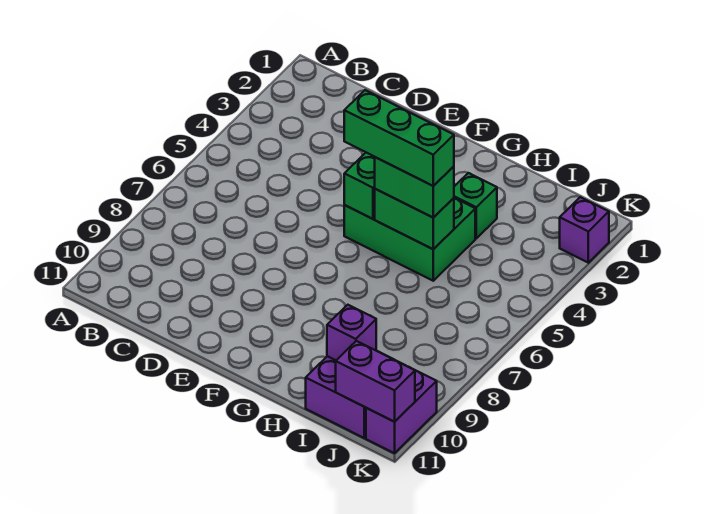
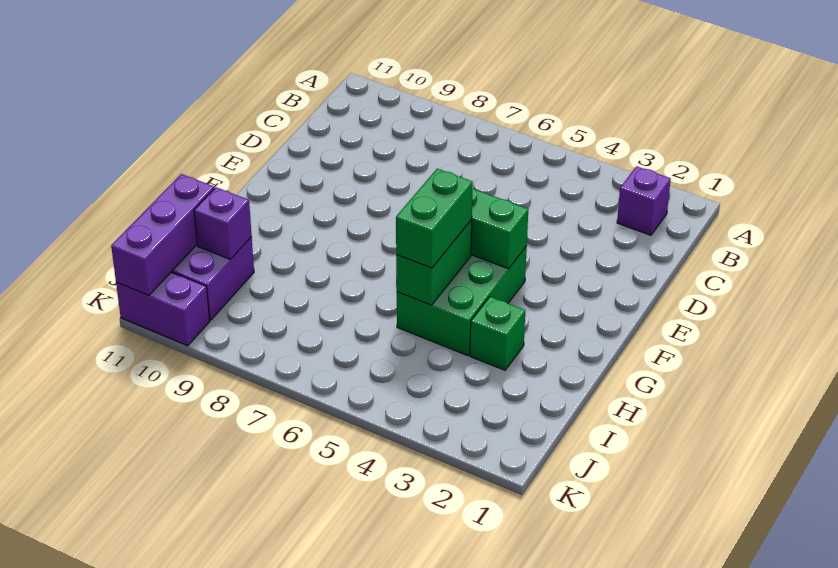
green 1x3 brick [344,90,454,186] -> none
purple 1x2 brick [336,341,415,422] -> purple 1x3 brick [111,174,214,296]
purple 1x1 brick [560,197,609,263] -> purple 1x1 brick moved to [617,166,671,235]

